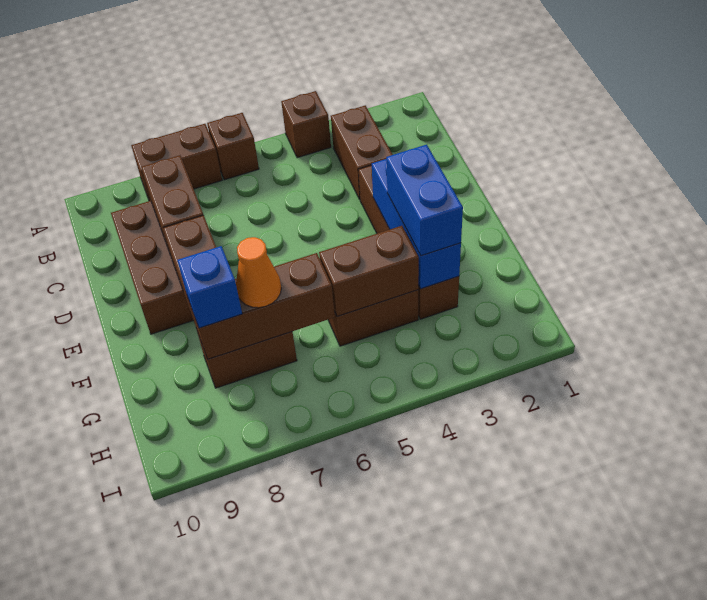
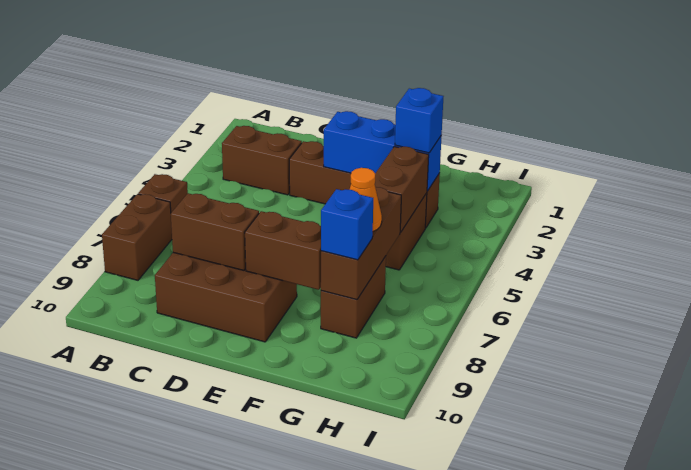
brown 1x1 brick [281,91,331,158] -> none
blue 1x2 brick [386,145,463,256] -> blue 1x1 brick [395,88,444,153]

